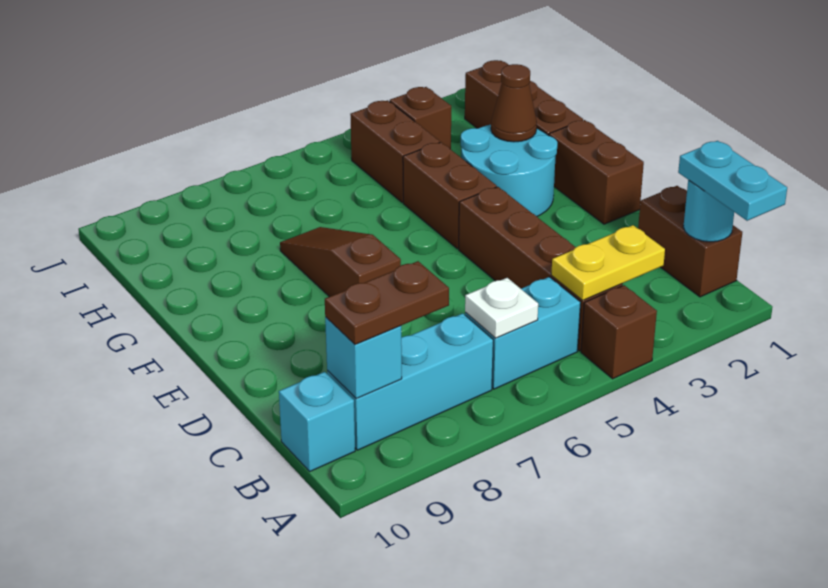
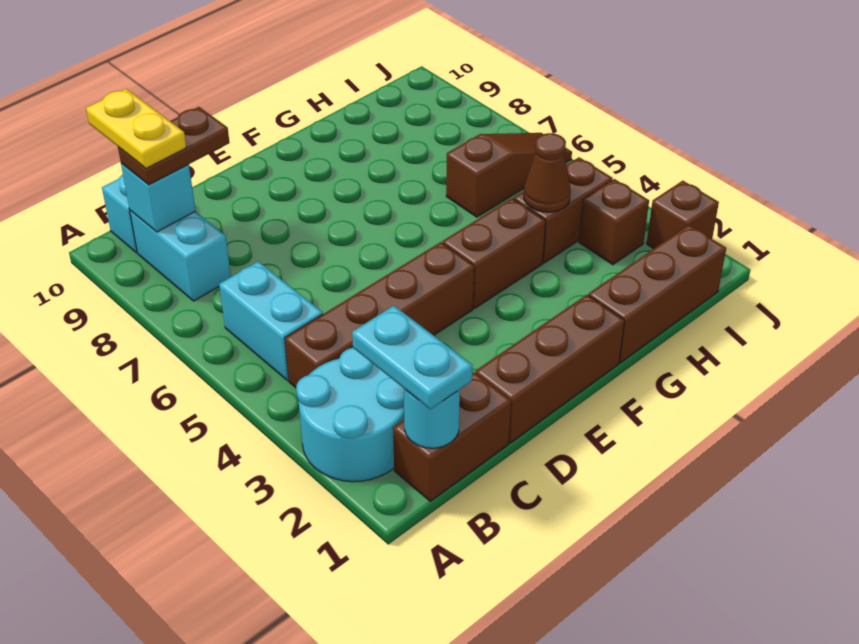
cyan 1x2 plate [678,141,787,221] -> cyan 1x2 plate turned to [352,306,472,409]
brown 1x1 brick [581,285,657,379] -> brown 1x1 brick moved to [647,181,719,249]
yellow 1x2 plate [551,225,665,301] -> yellow 1x2 plate moved to [86,89,186,168]
white 1x1 plate [465,278,538,338] -> none
cyan 1x3 brick [327,313,493,450] -> cyan 1x2 brick [130,211,231,301]
brown 1x2 plate [325,261,449,345] -> brown 1x2 plate turned to [118,107,229,185]
brown 1x2 brick [549,120,644,224] -> brown 1x3 brick [476,295,625,443]
brown 1x3 slope [280,227,401,297] -> brown 1x3 slope moved to [446,133,572,217]
cyan 2x2 round brick [461,125,557,216] -> cyan 2x2 round brick moved to [296,348,404,482]
brown 1x1 cone [491,64,537,142] -> brown 1x1 cone moved to [524,133,571,212]

